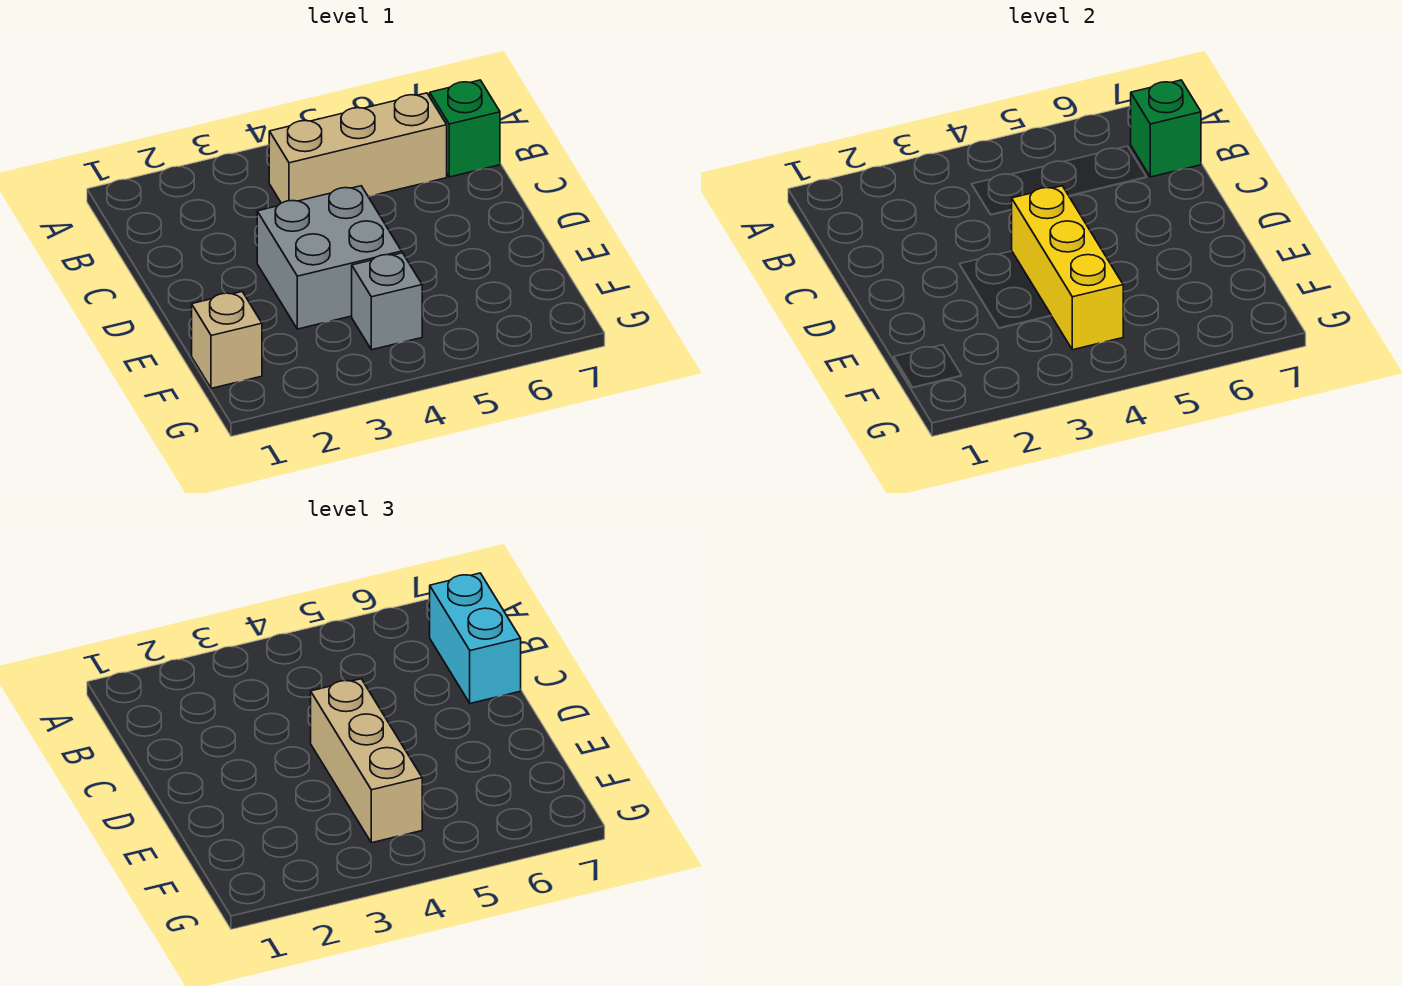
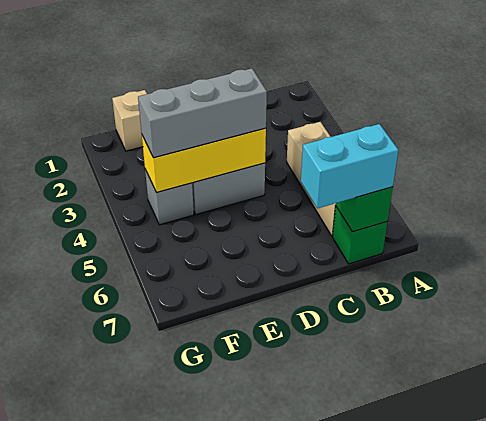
tan 1x3 brick [311,679,422,843] -> grey 1x3 brick [138,68,267,158]

